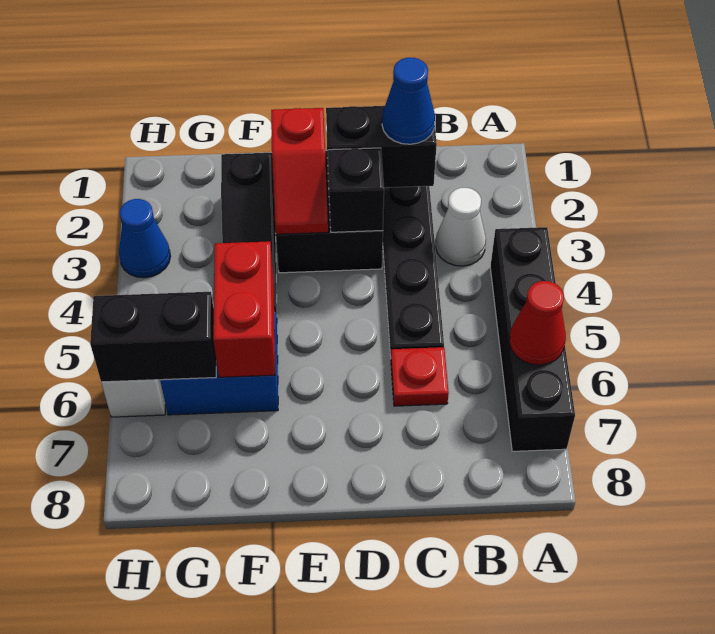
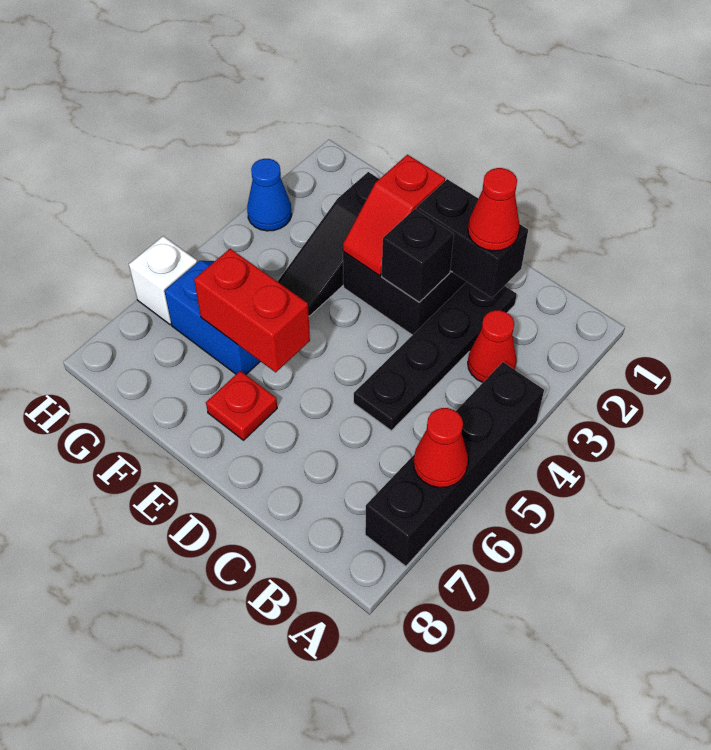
white 1x1 cone [436,188,486,266] -> red 1x1 cone [468,310,517,382]
blue 1x1 cone [382,58,435,144] -> red 1x1 cone [468,168,520,251]
red 1x1 plate [391,347,449,406] -> red 1x1 plate moved to [206,371,277,440]
red 1x2 brick [213,241,275,377] -> red 1x2 brick turned to [194,249,310,372]
black 1x2 brick [90,292,216,382] -> none

